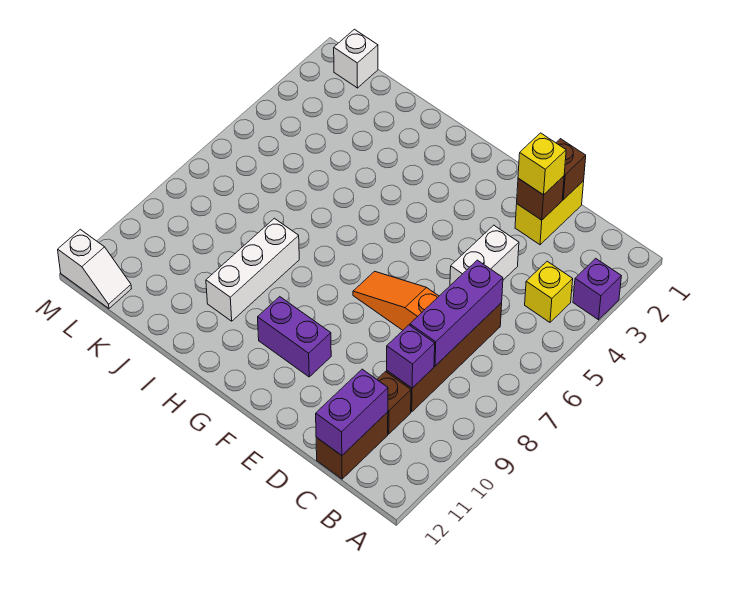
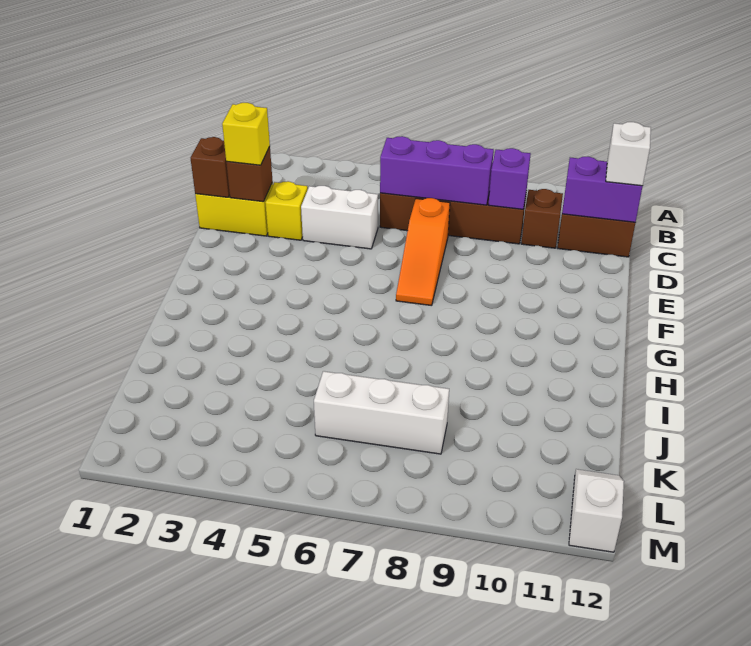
purple 1x1 brick [573,258,621,320] -> none
yellow 1x1 brick [525,261,573,322] -> yellow 1x1 brick moved to [265,181,308,240]
purple 1x2 brick [258,297,331,377] -> none
white 1x3 brick [206,218,299,321] -> white 1x3 brick moved to [314,371,449,454]
white 1x1 brick [334,29,378,88] -> white 1x1 brick moved to [606,122,651,186]

